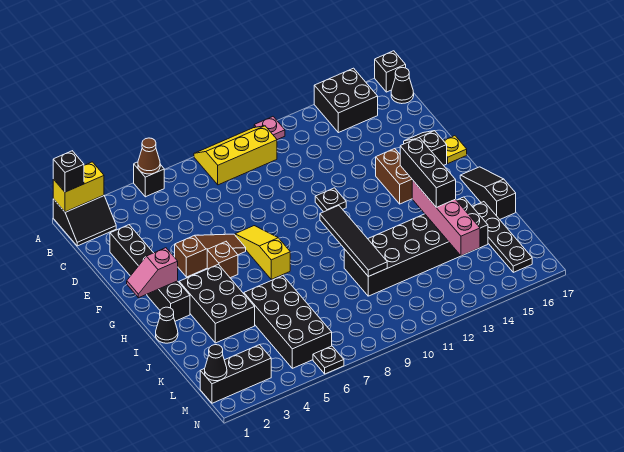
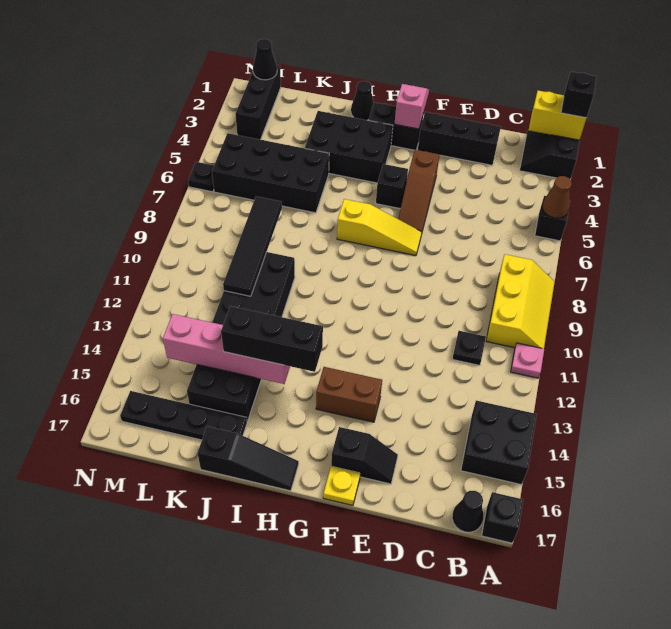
yellow 1x2 brick [53,162,104,212] -> yellow 1x2 brick turned to [529,91,586,140]
black 1x1 plate [315,188,346,212] -> black 1x1 plate moved to [452,331,486,365]
brown 1x1 brick [207,242,238,278] -> black 1x1 brick [376,164,408,209]
black 1x4 tile [320,206,387,276] -> black 1x4 tile turned to [223,196,282,296]

